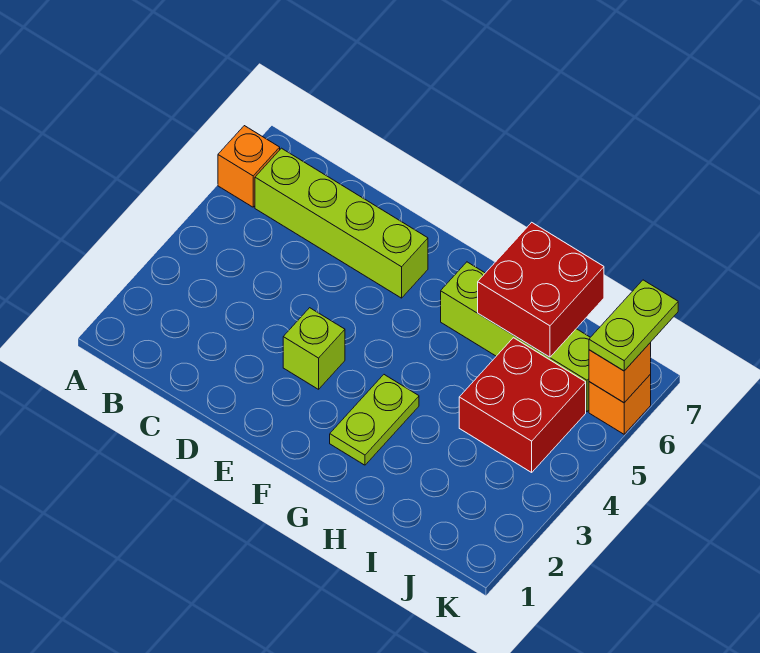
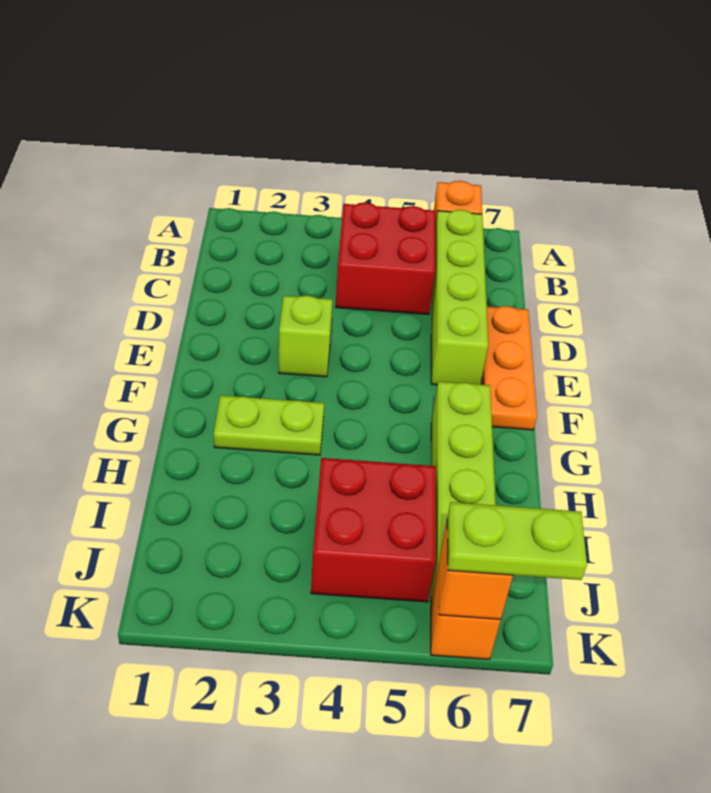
none -> orange 1x3 plate [482,306,537,430]
red 2x2 brick [478,222,604,357] -> red 2x2 brick moved to [336,203,435,314]

